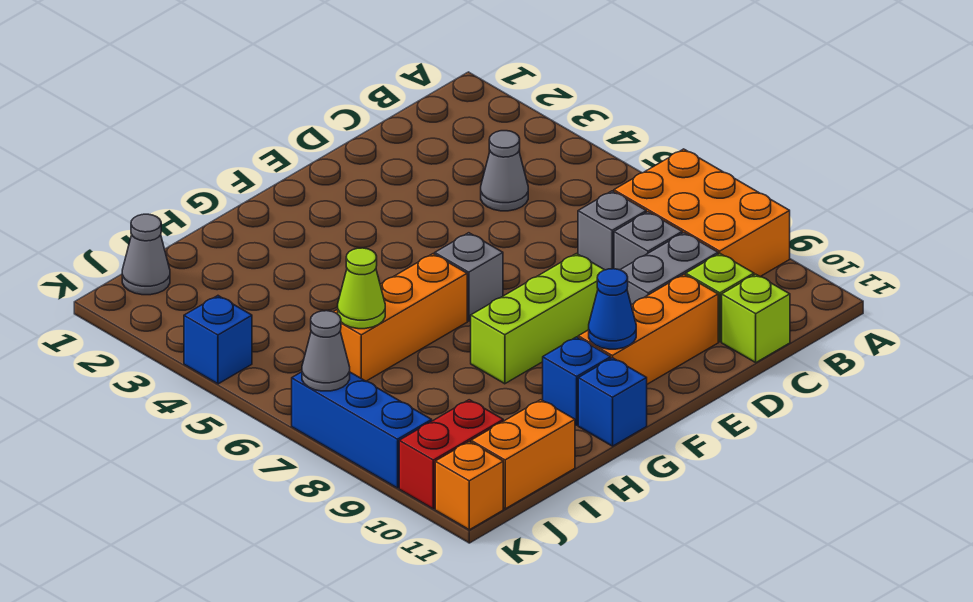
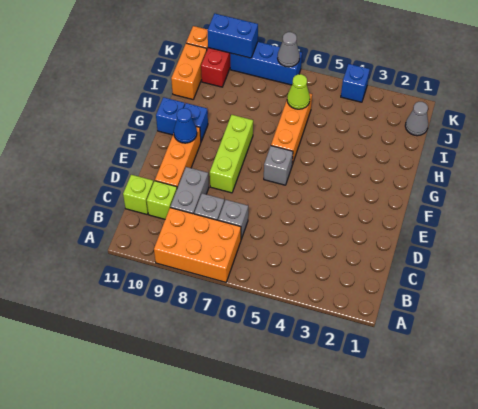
grey 1x1 cone [481,131,528,211] -> none
none -> blue 1x2 brick [207,13,258,58]

